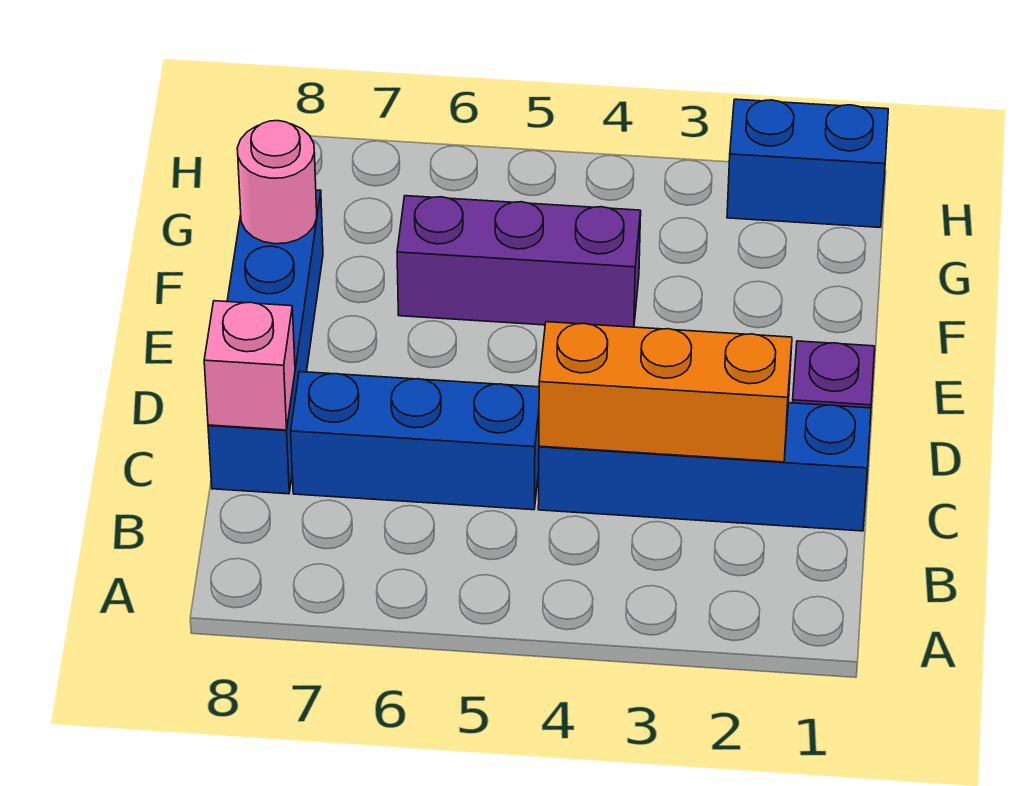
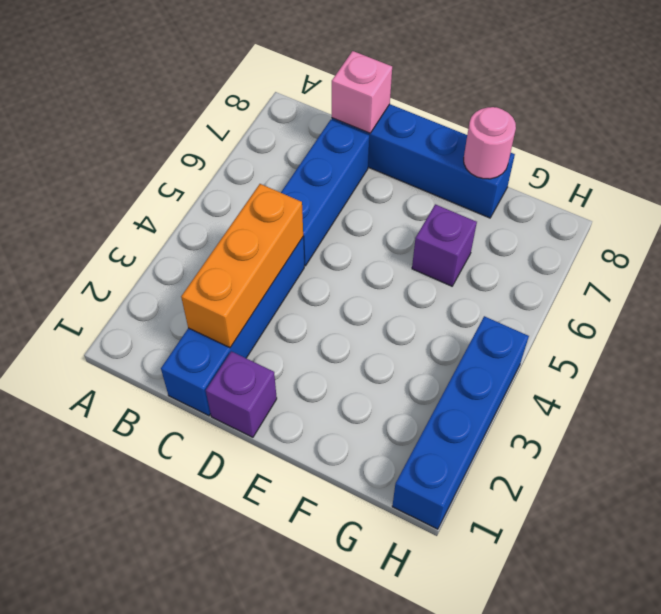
purple 1x3 brick [397,196,641,327] -> purple 1x1 brick [412,204,477,286]
blue 1x2 brick [727,99,888,227] -> blue 1x4 brick [392,316,529,529]

